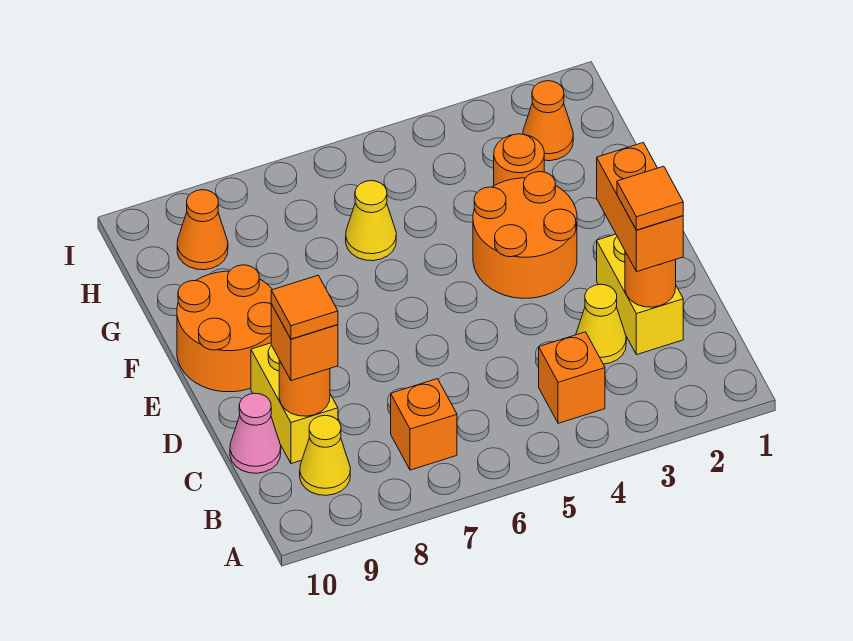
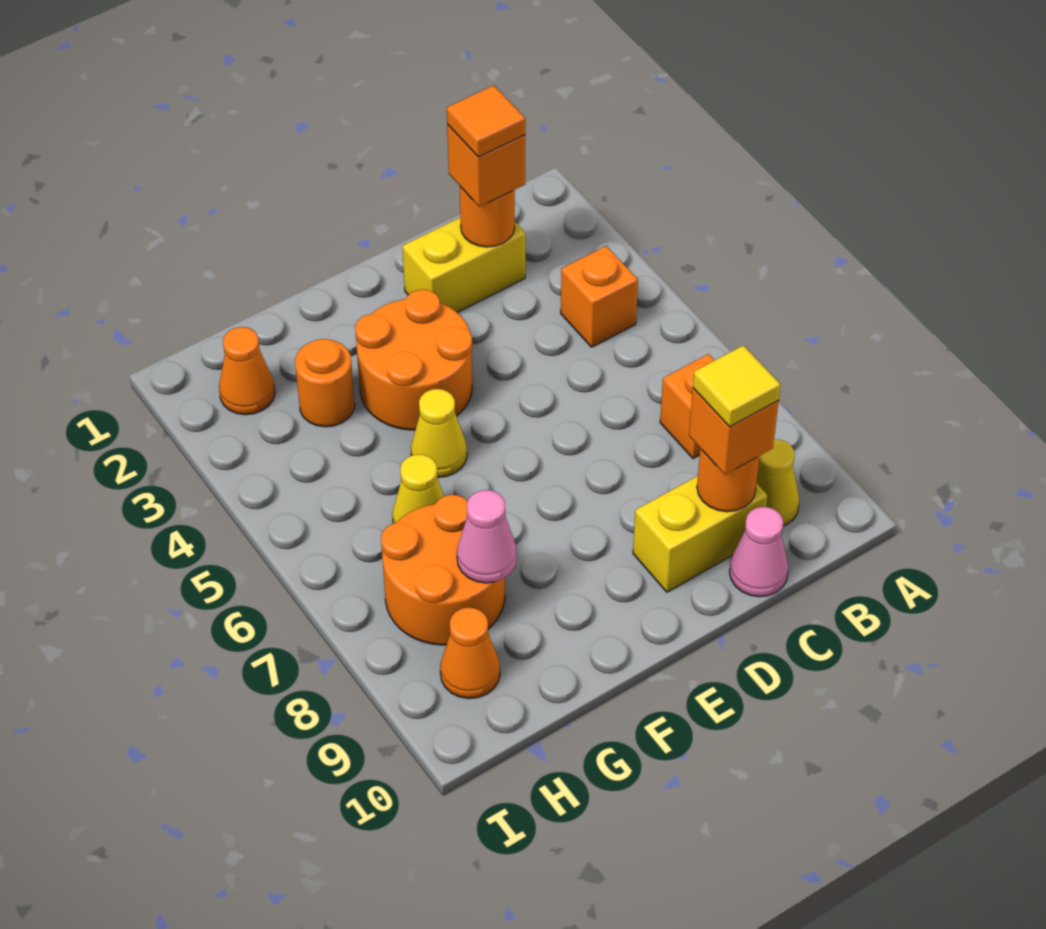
orange 1x2 brick [597,143,683,272] -> orange 1x1 brick [447,125,525,207]
yellow 1x1 cone [576,284,626,364] -> yellow 1x1 cone moved to [411,389,467,477]
orange 1x1 tile [271,276,338,339] -> yellow 1x1 tile [693,345,781,427]
orange 2x2 round brick [177,265,273,392] -> orange 2x2 round brick moved to [381,495,505,645]
none -> pink 1x1 cone [457,490,517,583]

